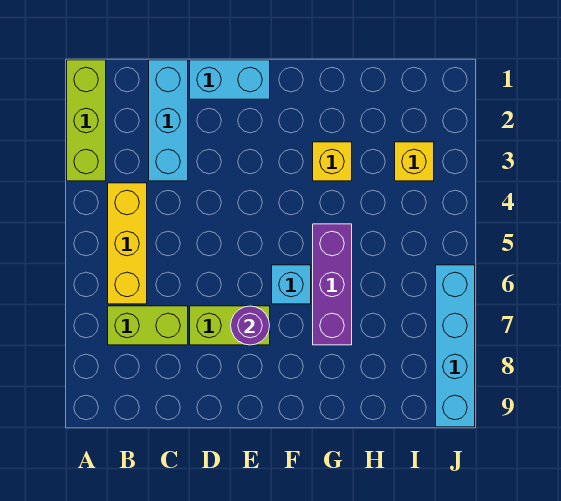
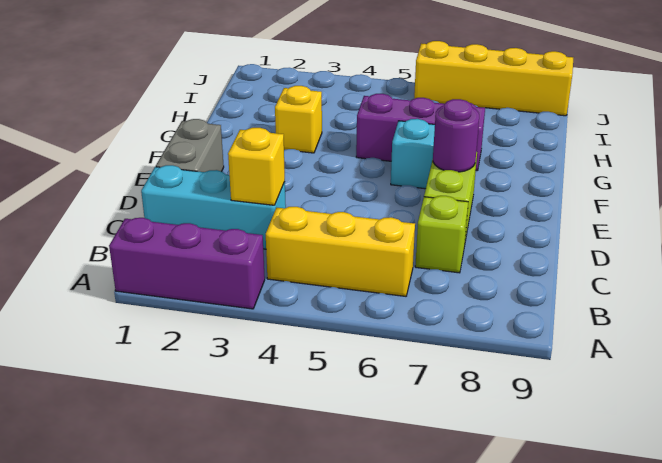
lime 1x3 brick [67,60,106,181] -> purple 1x3 brick [109,218,265,309]
lime 1x2 brick [108,306,188,345] -> lime 1x1 brick [415,196,468,273]
cyan 1x2 brick [190,60,270,99] -> grey 1x2 brick [156,119,224,172]
yellow 1x1 brick [395,142,434,181] -> yellow 1x1 brick moved to [228,128,285,205]
cyan 1x4 brick [436,265,475,427] -> yellow 1x4 brick [414,41,573,116]

